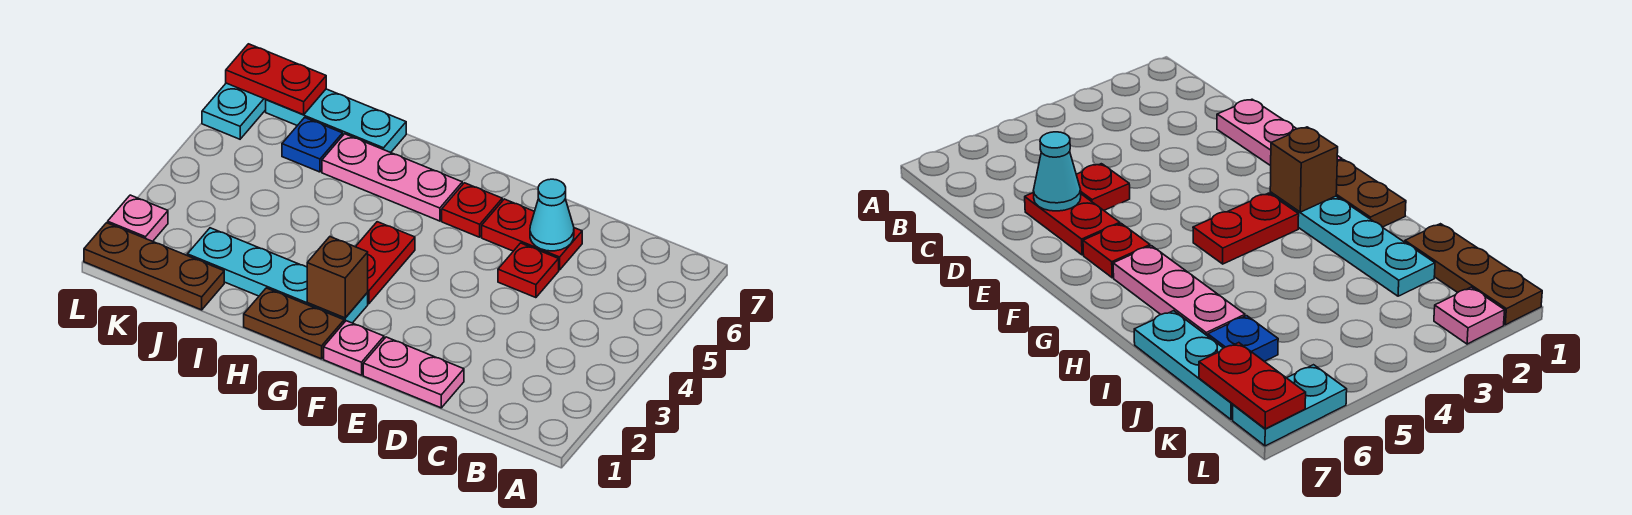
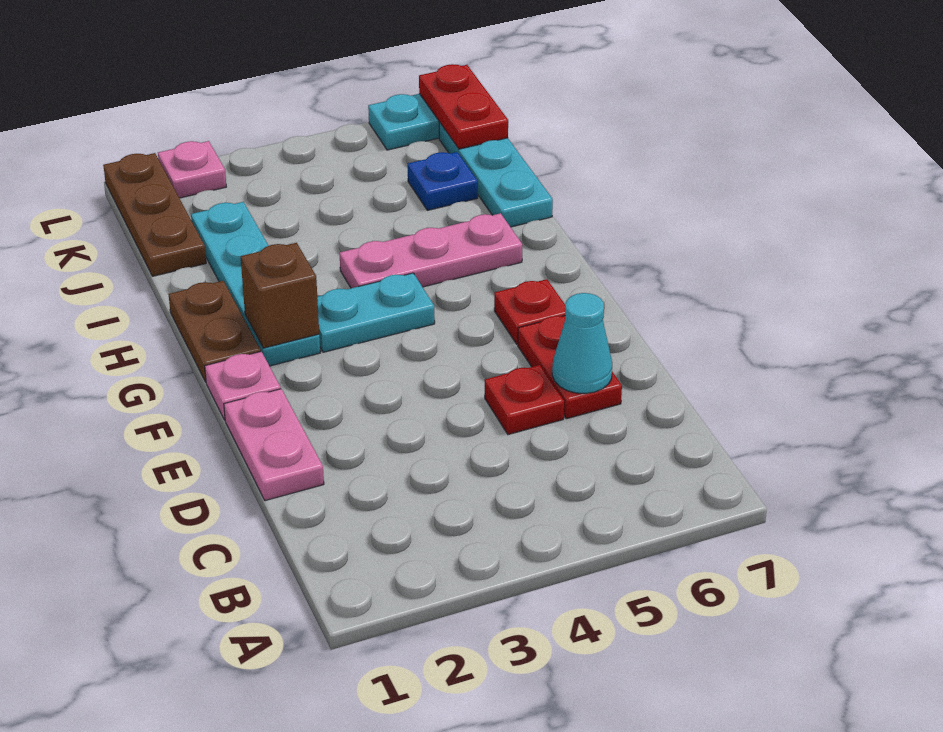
red 1x2 plate [356,222,415,304] -> cyan 1x2 plate [317,273,435,352]
pink 1x3 plate [322,134,462,221] -> pink 1x3 plate turned to [340,213,522,288]

